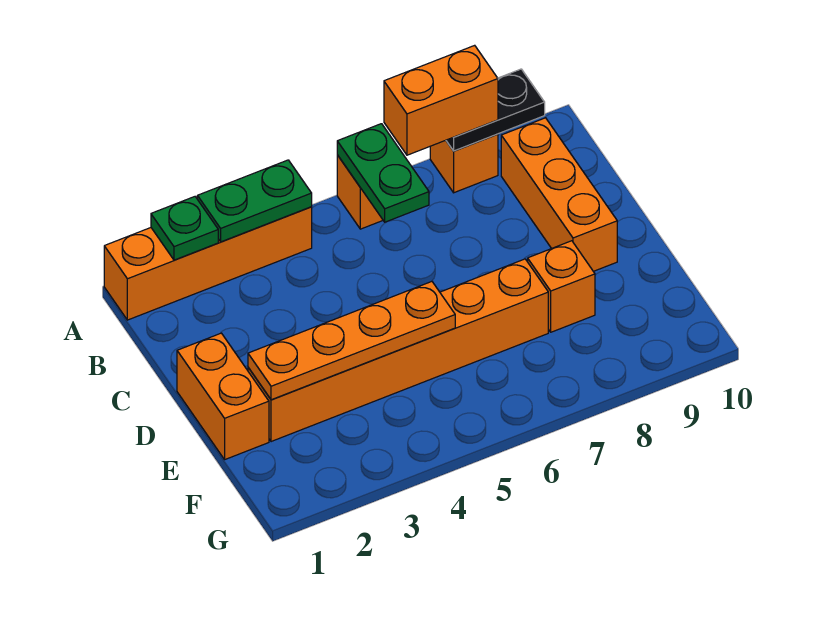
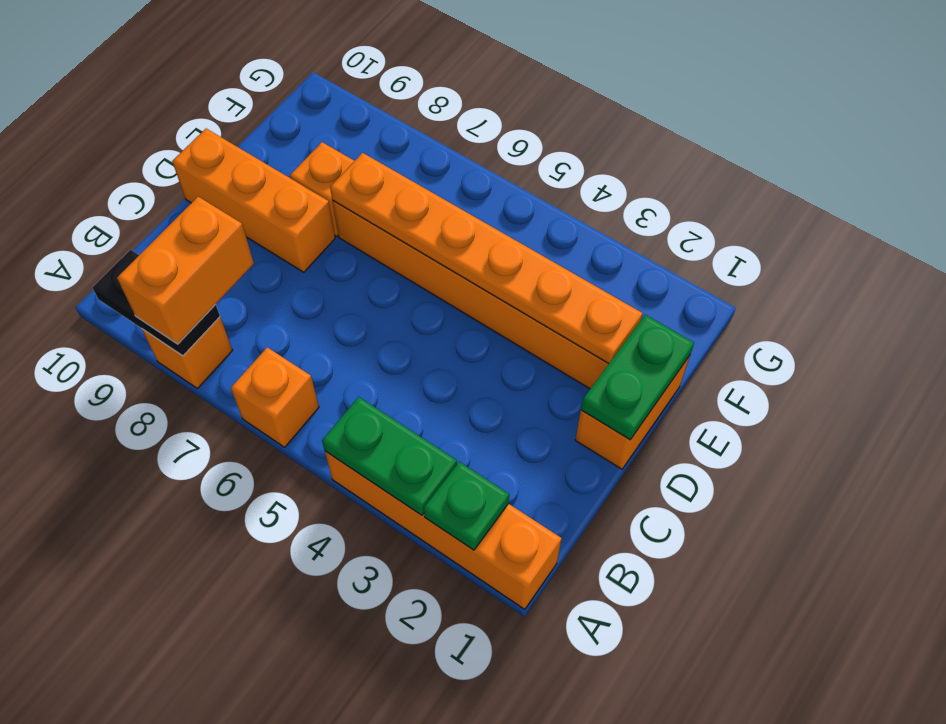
green 1x2 plate [337,124,429,222] -> green 1x2 plate moved to [581,315,694,440]
orange 1x2 brick [384,45,498,155] -> orange 1x2 brick turned to [117,197,254,344]
orange 1x3 brick [501,118,617,271] -> orange 1x3 brick turned to [172,129,335,272]
orange 1x4 plate [248,281,455,400] -> orange 1x6 plate [330,153,642,364]

